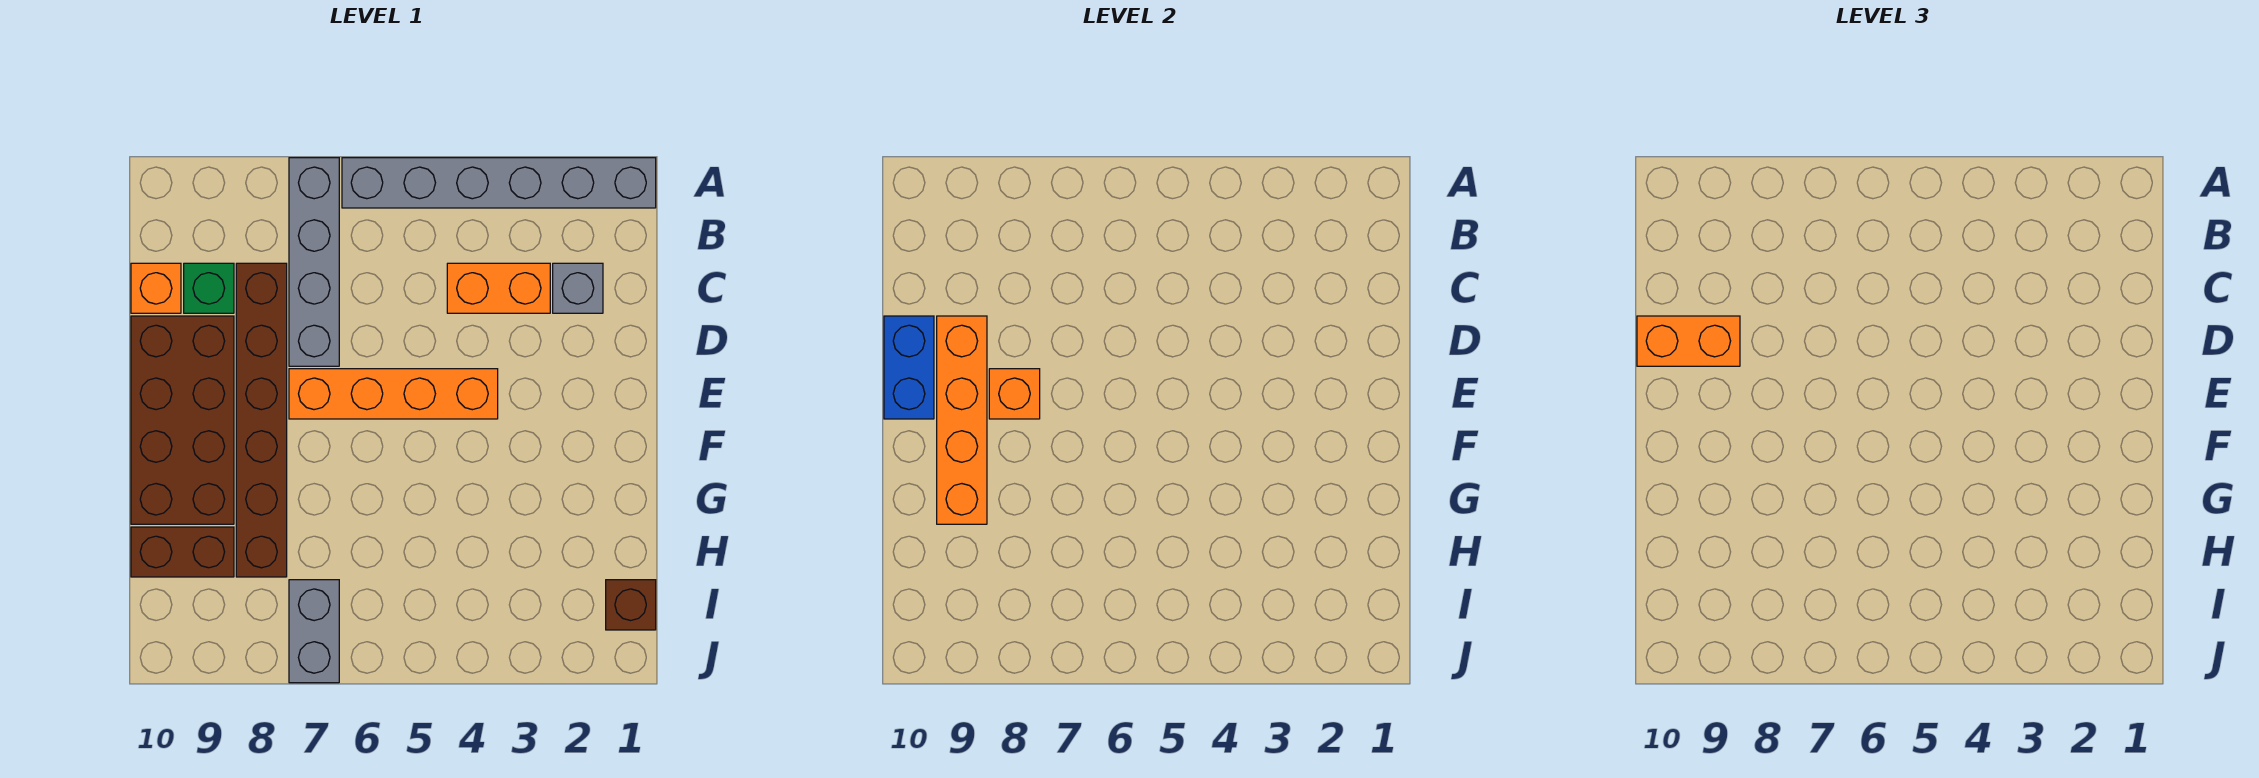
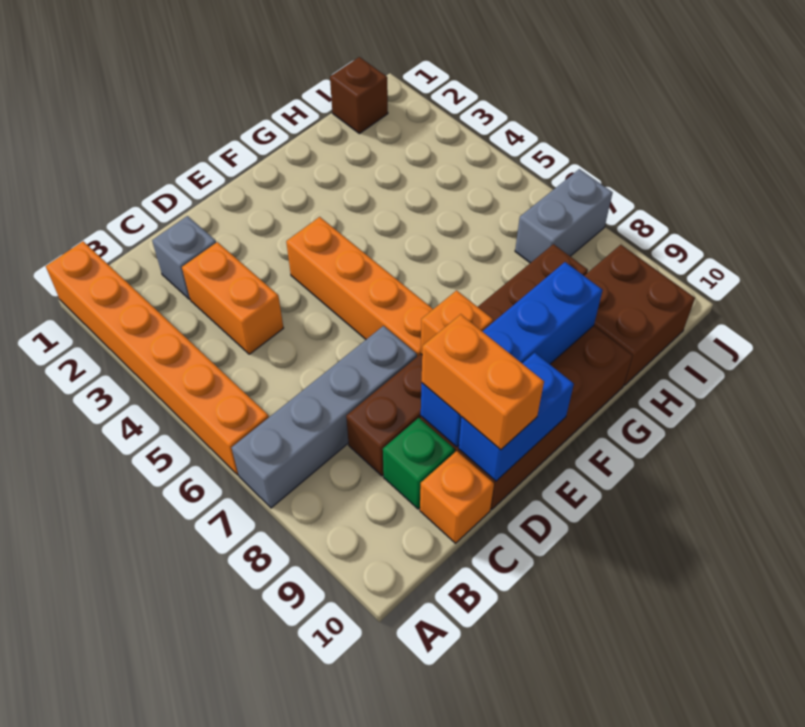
grey 1x6 brick [342,158,656,208] -> orange 1x6 brick [46,241,269,475]
orange 1x4 brick [937,316,987,524] -> blue 1x4 brick [421,262,603,447]
brown 1x2 brick [131,527,234,577] -> brown 2x2 brick [585,245,695,386]

